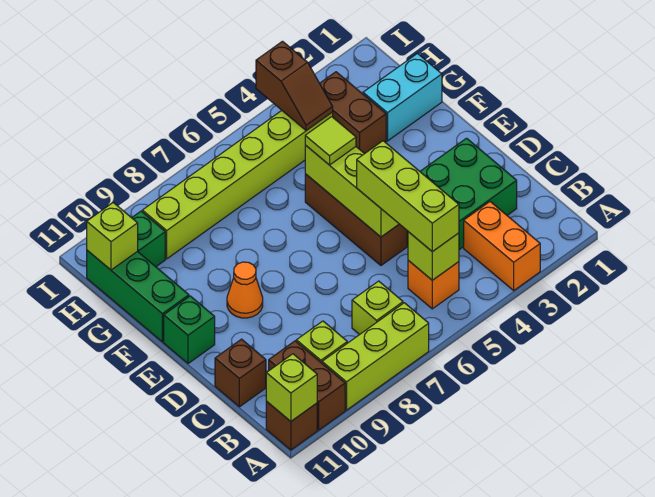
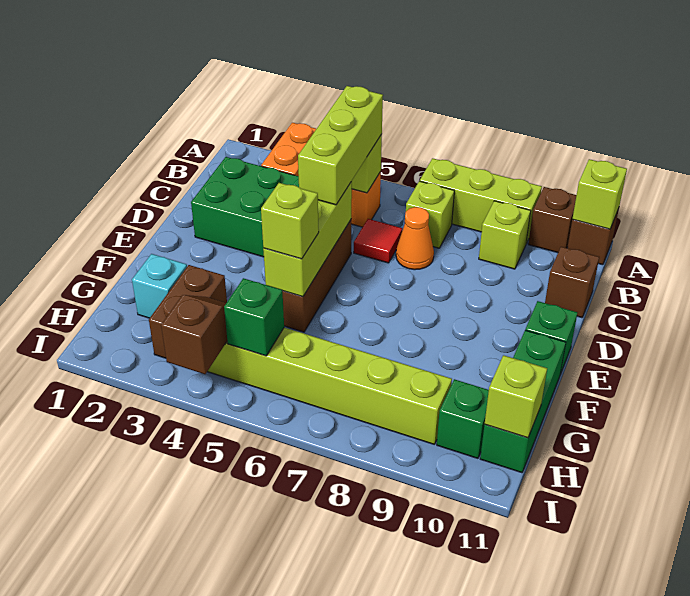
brown 1x2 brick [269,341,345,430] -> brown 1x1 brick [528,187,576,253]
none -> red 1x1 tile [354,219,402,263]
orange 1x1 cone [227,262,263,318] -> orange 1x1 cone moved to [396,207,434,270]
lime 1x1 tile [305,117,356,165] -> lime 1x1 brick [261,183,319,259]
cyan 1x2 brick [363,54,442,141] -> cyan 1x1 brick [132,254,187,318]
none -> green 1x1 brick [224,278,284,356]

